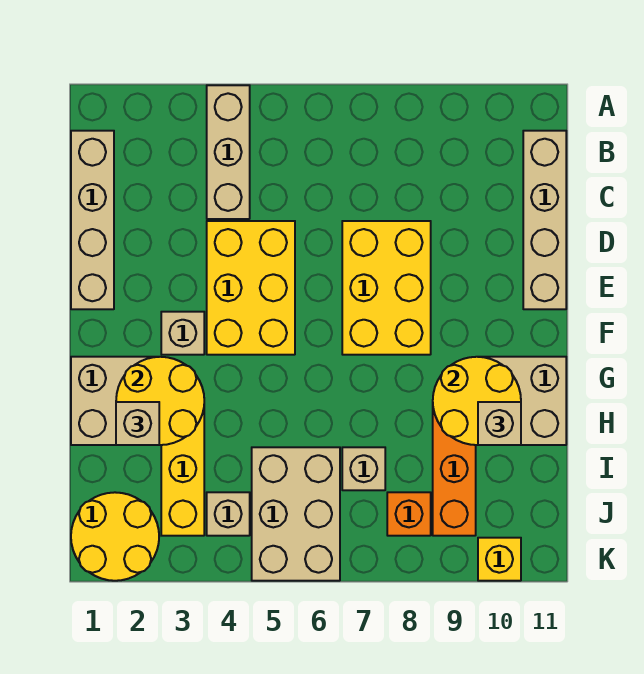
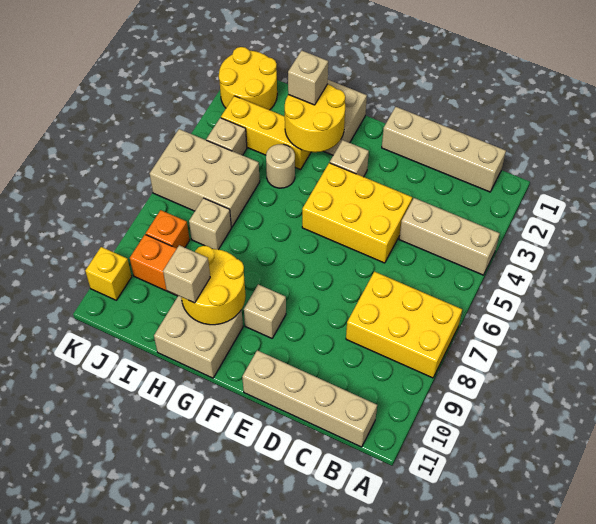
yellow 2x3 brick [342,221,431,355] -> yellow 2x3 brick moved to [346,272,462,378]
none -> tan 1x1 brick [244,284,286,338]
none -> tan 1x1 round brick [266,144,295,188]

